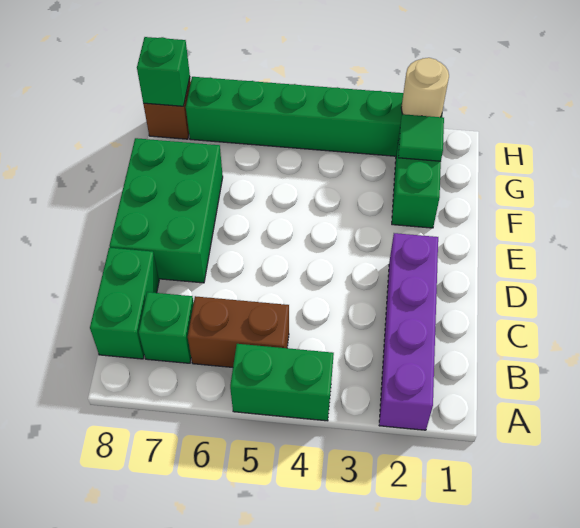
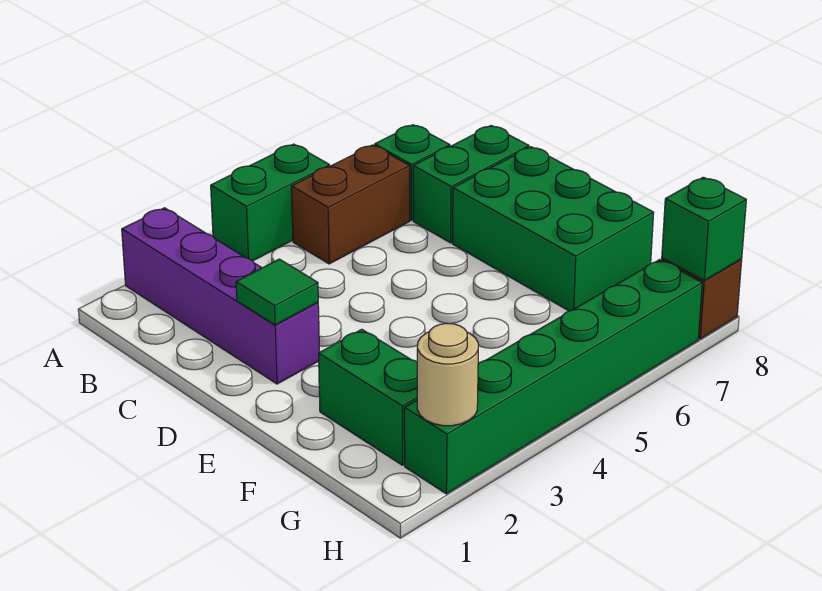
green 1x2 brick [90,248,159,359] -> green 1x2 brick turned to [413,126,529,243]
green 1x1 tile [398,114,444,161] -> green 1x1 tile moved to [236,259,318,325]

